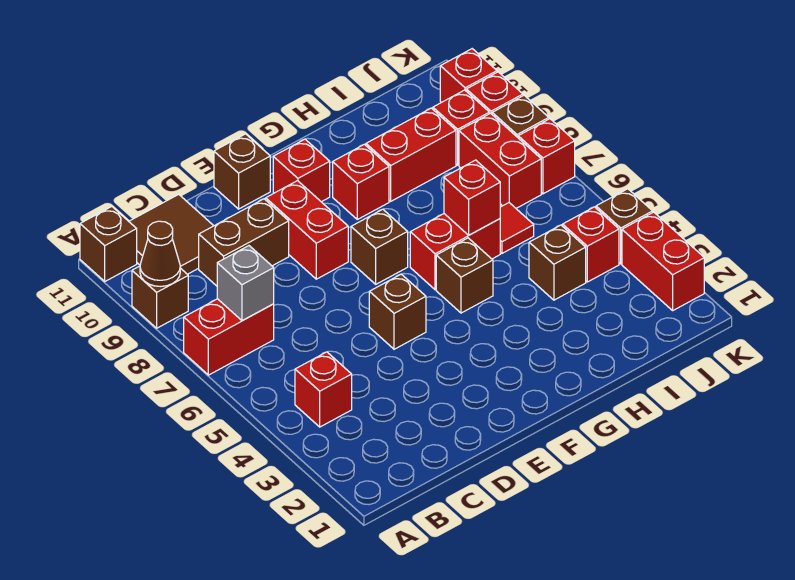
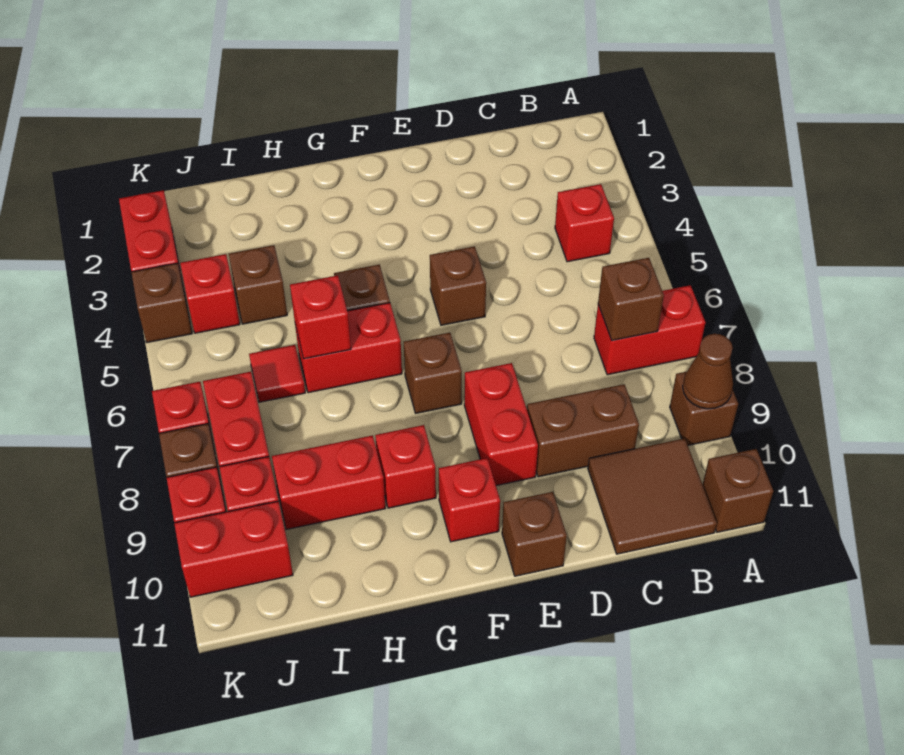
grey 1x1 brick [217,246,274,321] -> brown 1x1 brick [598,258,664,341]
red 1x1 brick [440,49,497,103] -> red 1x2 brick [174,501,293,597]

